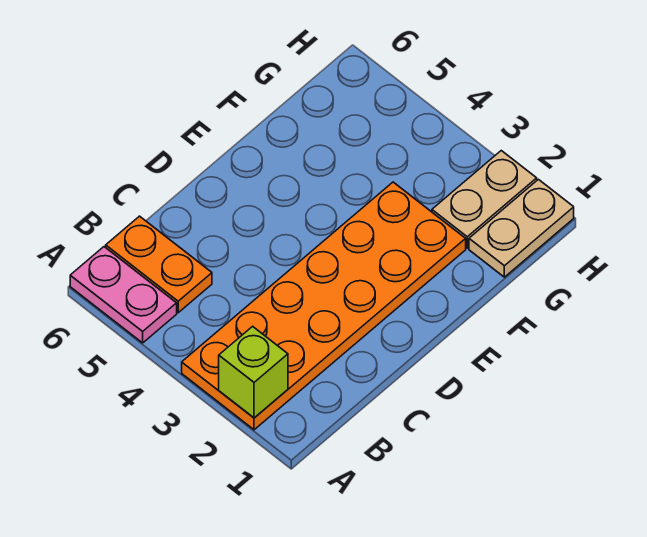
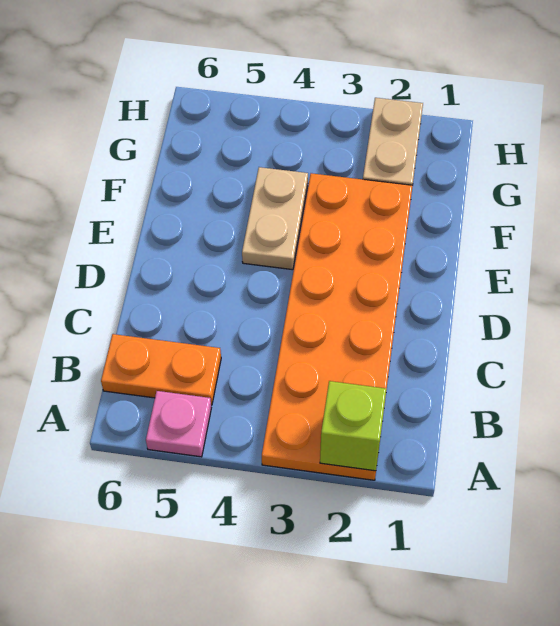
pink 1x2 plate [70,247,177,343] -> pink 1x1 plate [146,391,211,457]
tan 1x2 plate [469,179,574,277] -> tan 1x2 plate moved to [242,167,308,270]

